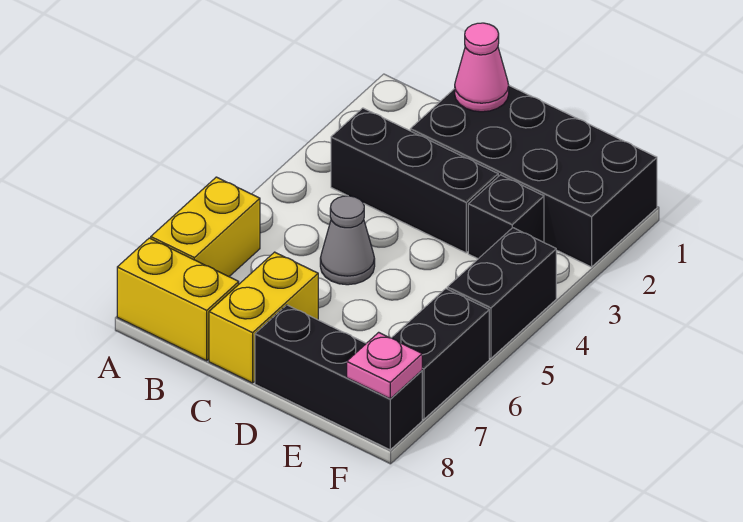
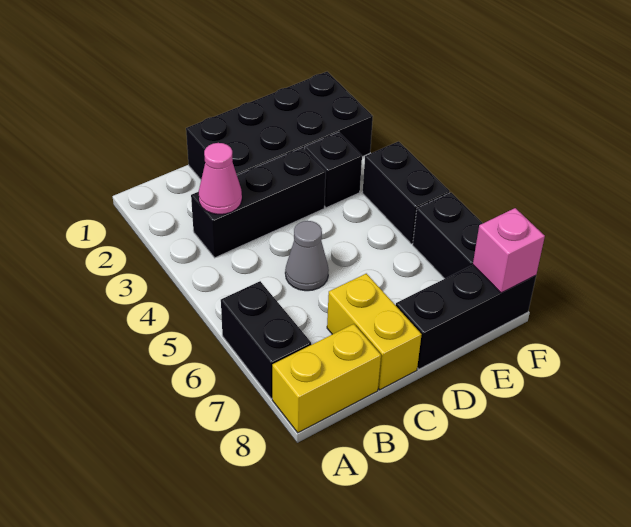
yellow 1x2 brick [151,177,260,277] -> black 1x2 brick [221,281,311,399]
pink 1x1 cone [455,23,509,112] -> pink 1x1 cone moved to [199,143,242,214]
pink 1x1 plate [347,332,422,399] -> pink 1x1 brick [473,208,545,293]

